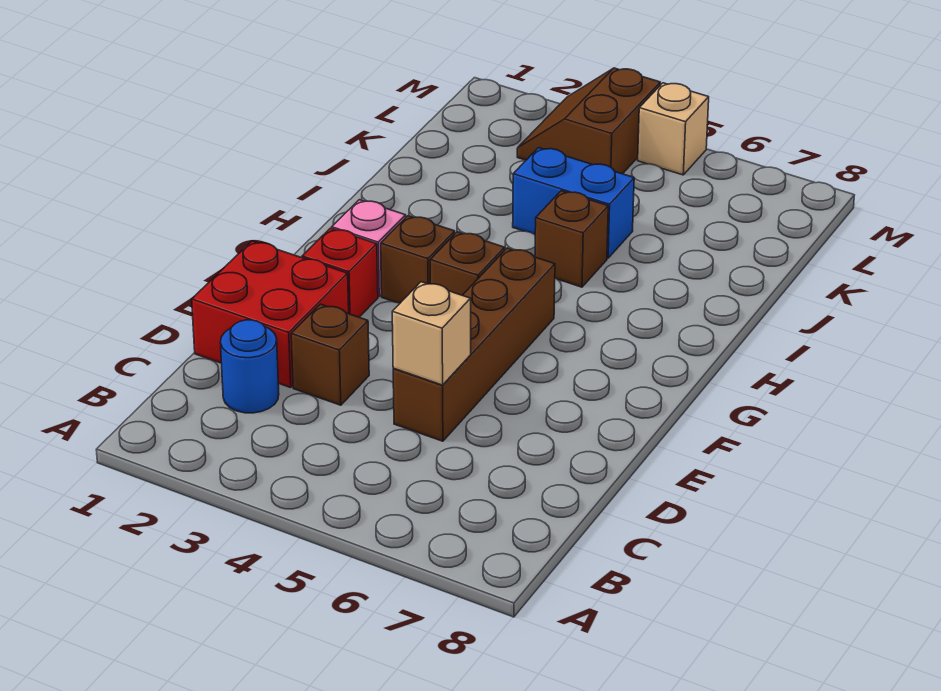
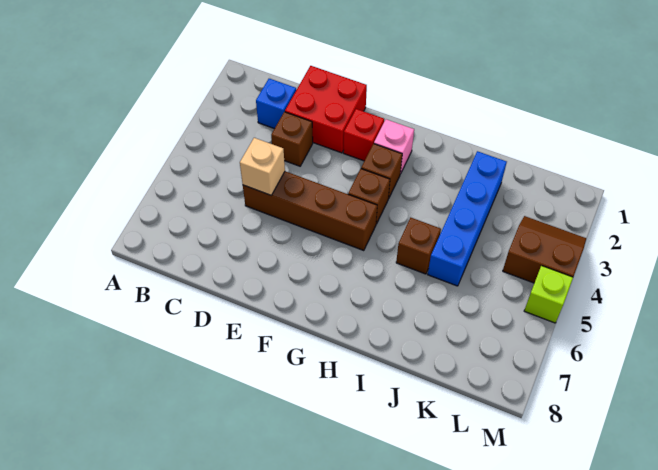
blue 1x1 round brick [220,320,279,413] -> blue 1x1 brick [256,79,296,129]
blue 1x2 brick [513,148,634,258] -> blue 1x4 brick [428,151,507,286]
tan 1x1 brick [638,83,709,175] -> lime 1x1 brick [524,266,573,323]

